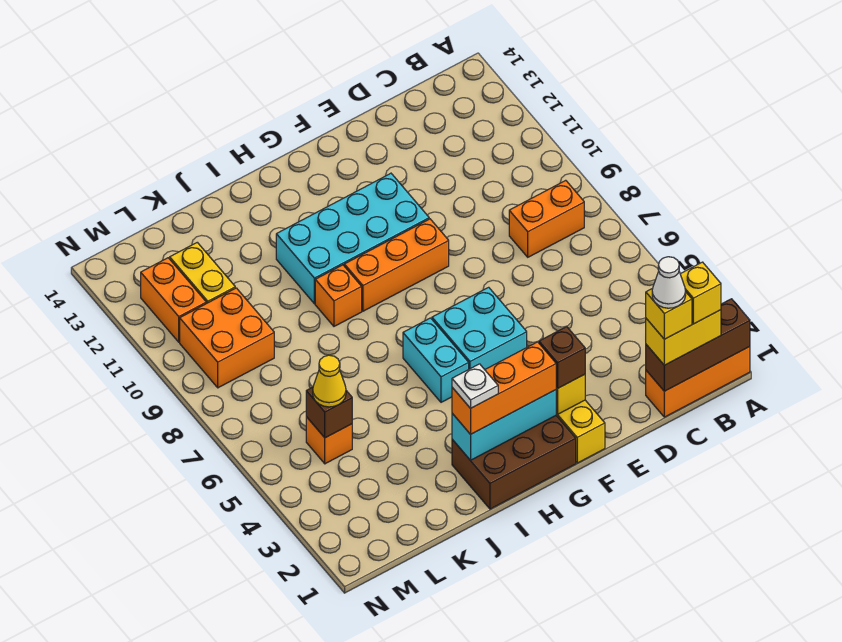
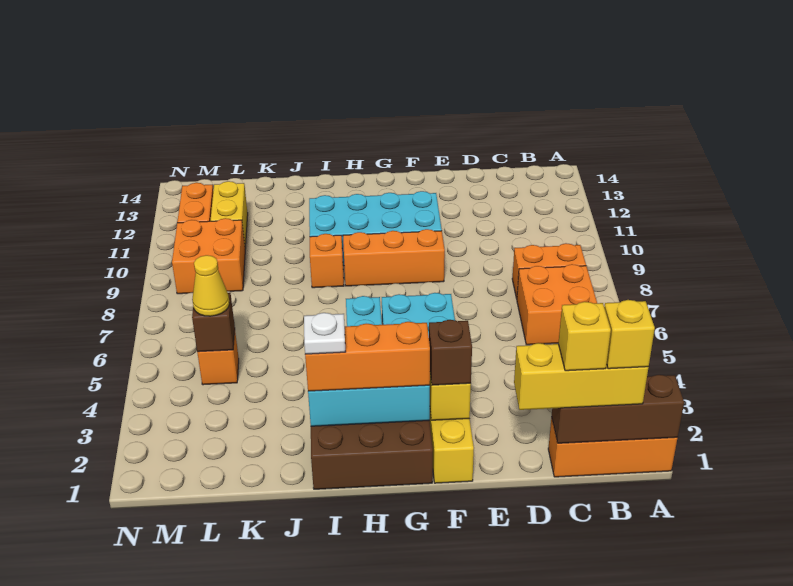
yellow 1x2 brick [646,310,721,365] -> yellow 1x3 brick [514,343,649,410]
none -> orange 2x2 brick [517,264,597,345]
white 1x1 cone [652,257,686,308] -> none

